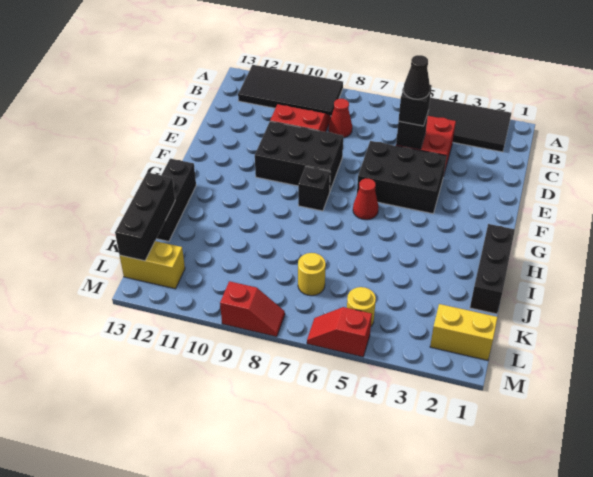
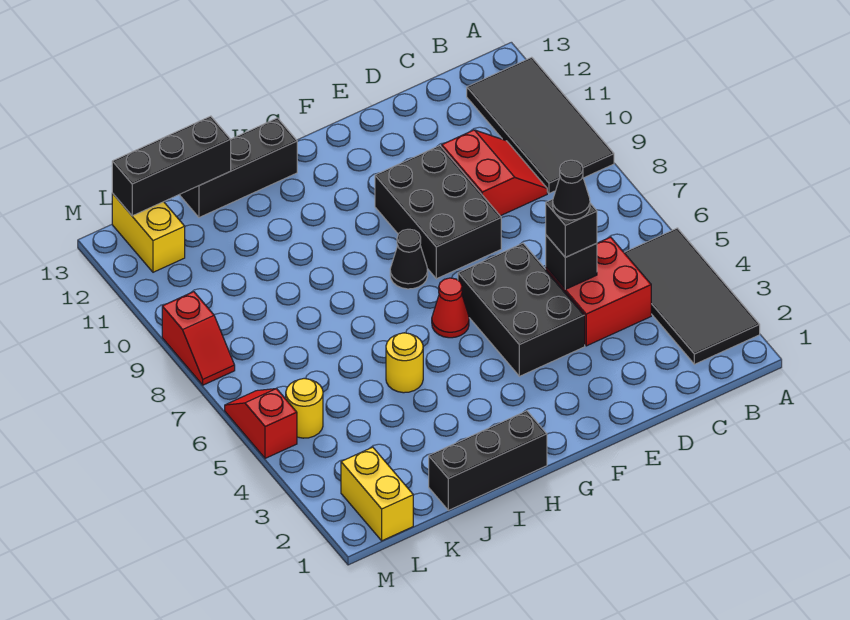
red 1x1 cone [329,99,352,138] -> none
black 1x1 brick [298,166,330,211] -> black 1x1 cone [390,229,428,289]
yellow 1x1 round brick [298,253,326,296] -> yellow 1x1 round brick moved to [386,333,423,393]

